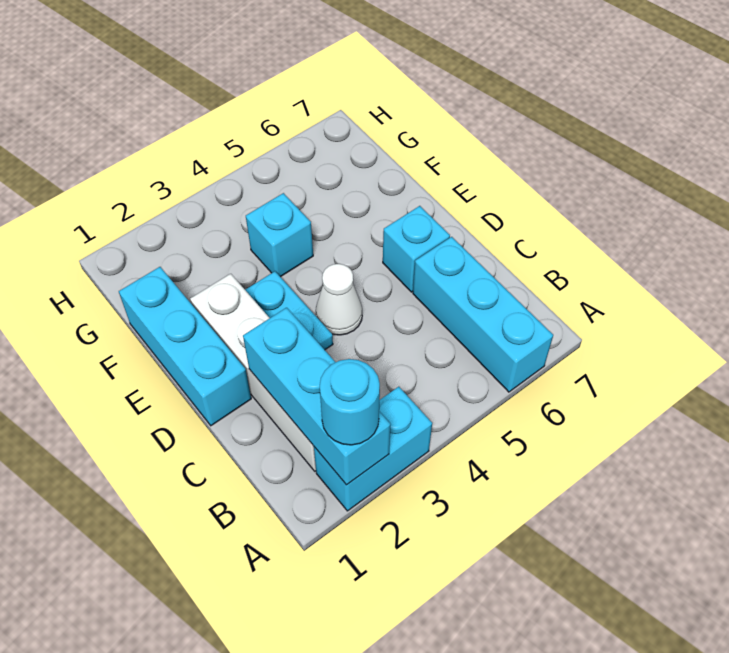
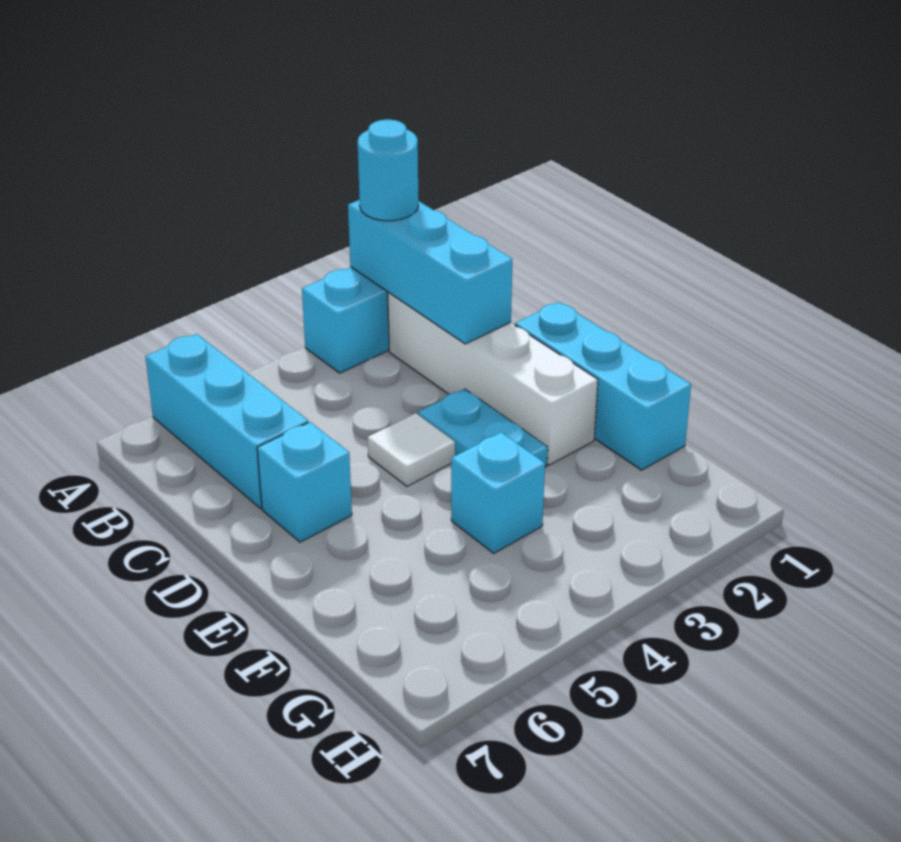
white 1x1 cone [316,264,362,335] -> white 1x1 tile [368,413,455,486]

